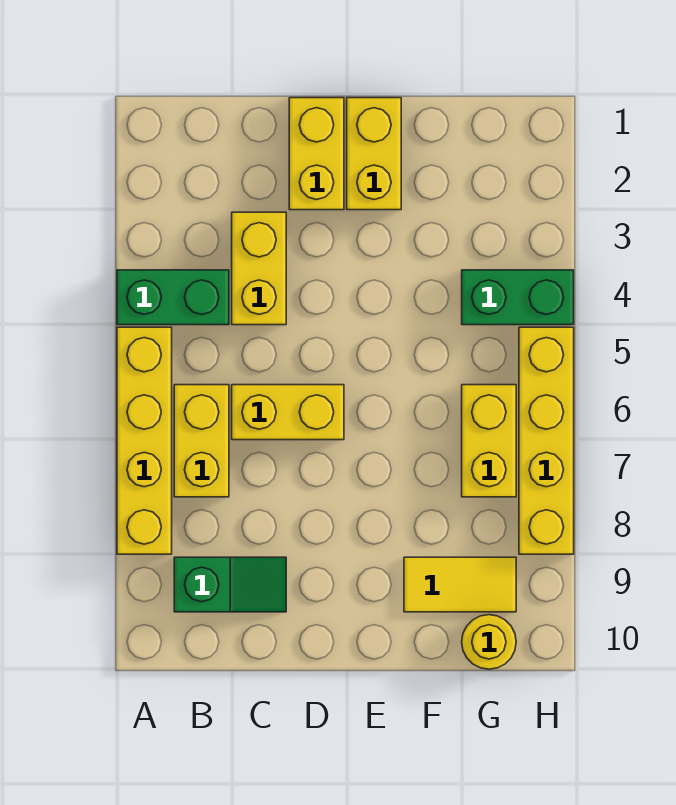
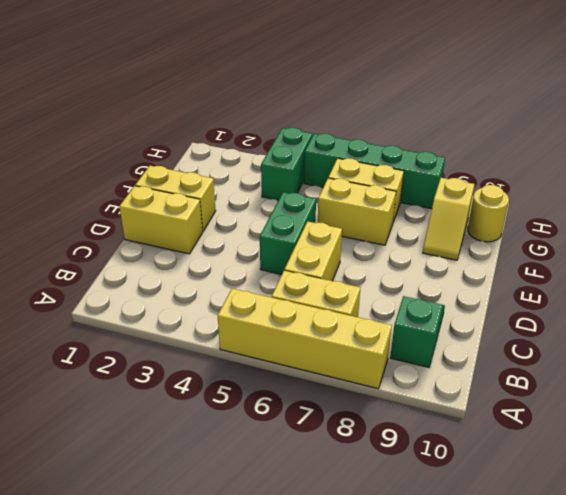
green 1x2 brick [117,270,229,325] -> green 1x2 brick moved to [260,192,316,274]
yellow 1x2 brick [232,212,286,325] -> yellow 1x2 brick moved to [318,178,396,245]
yellow 1x2 tile [404,557,516,612] -> yellow 1x2 slope [423,178,475,260]
yellow 1x4 brick [519,327,574,554] -> green 1x4 brick [304,134,445,209]

